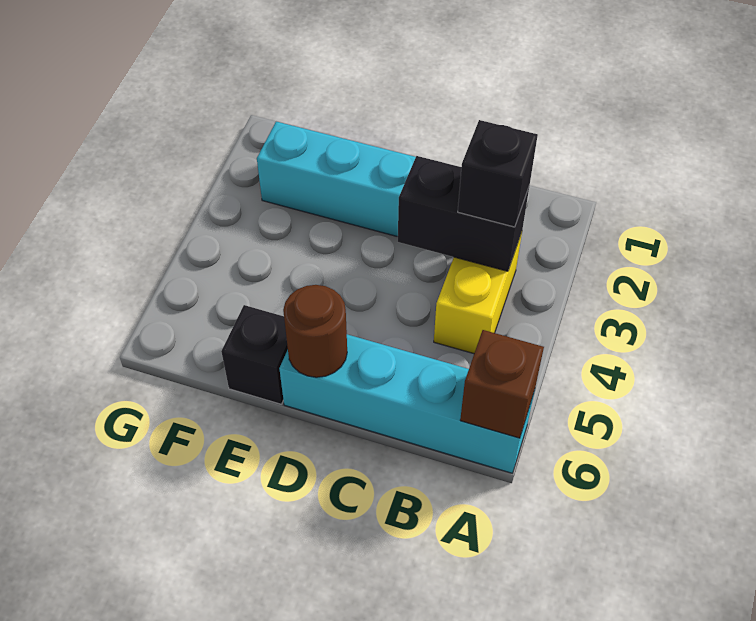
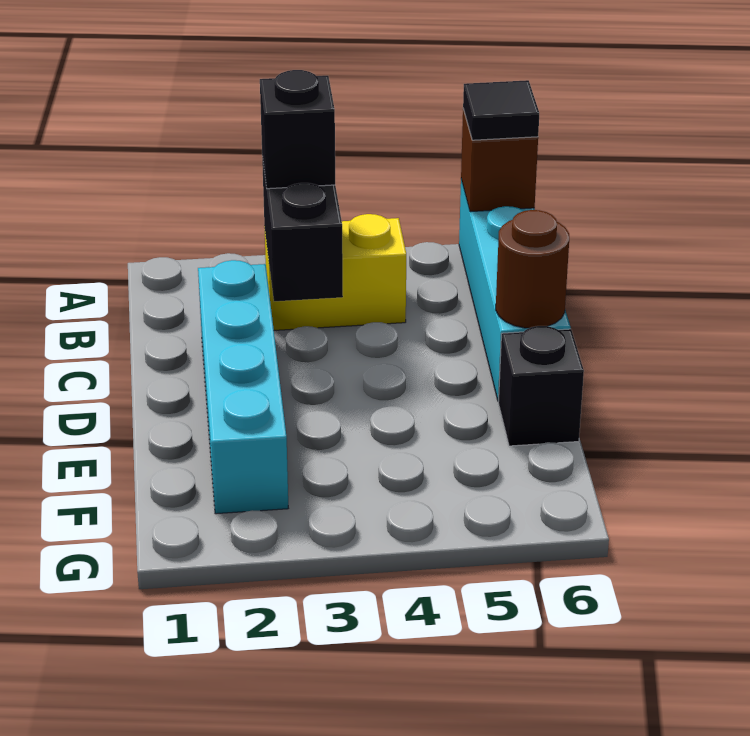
none -> black 1x1 tile [463,80,539,140]

